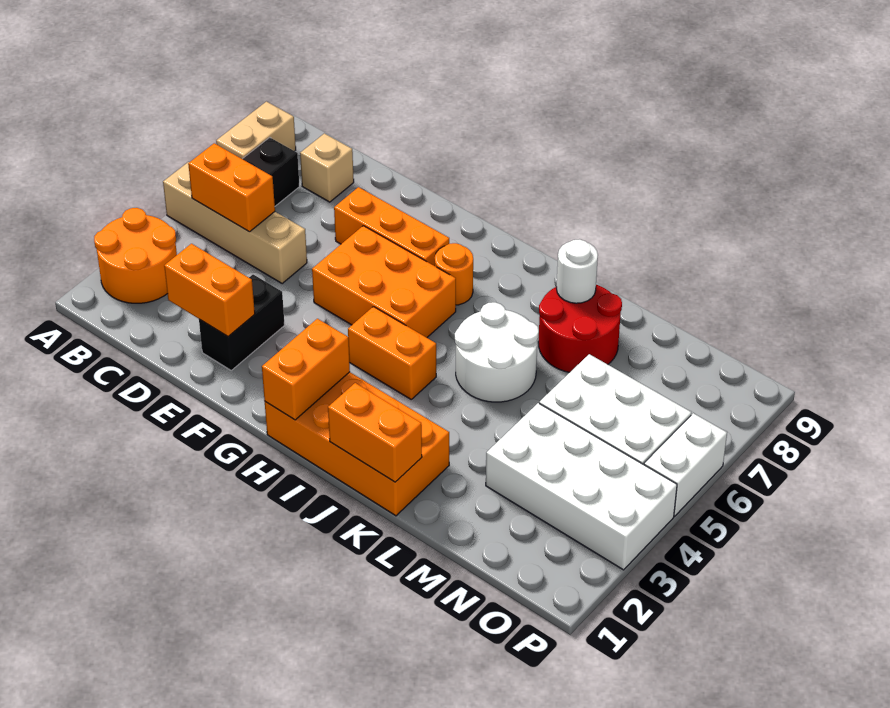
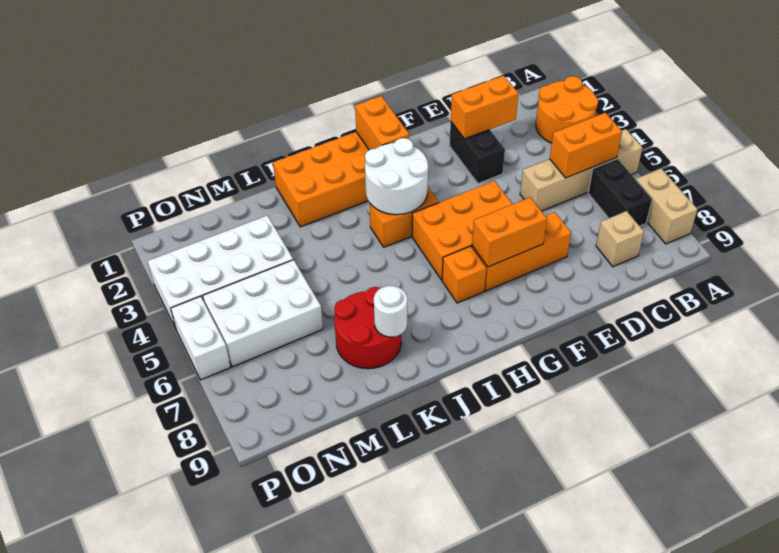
orange 1x1 round brick [435,243,473,305] -> orange 1x1 brick [442,246,486,303]
orange 1x2 brick [328,383,422,482] -> orange 1x2 brick moved to [472,197,547,267]
white 2x2 round brick [455,302,539,402] -> white 2x2 round brick moved to [365,138,428,215]

